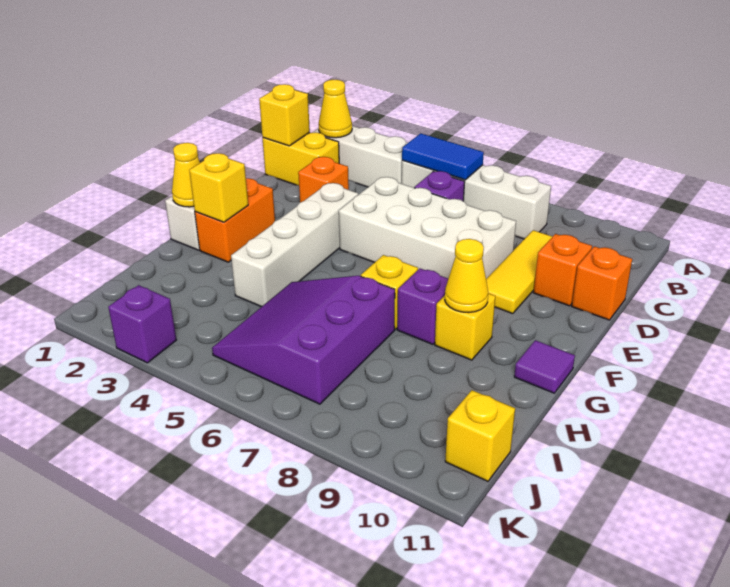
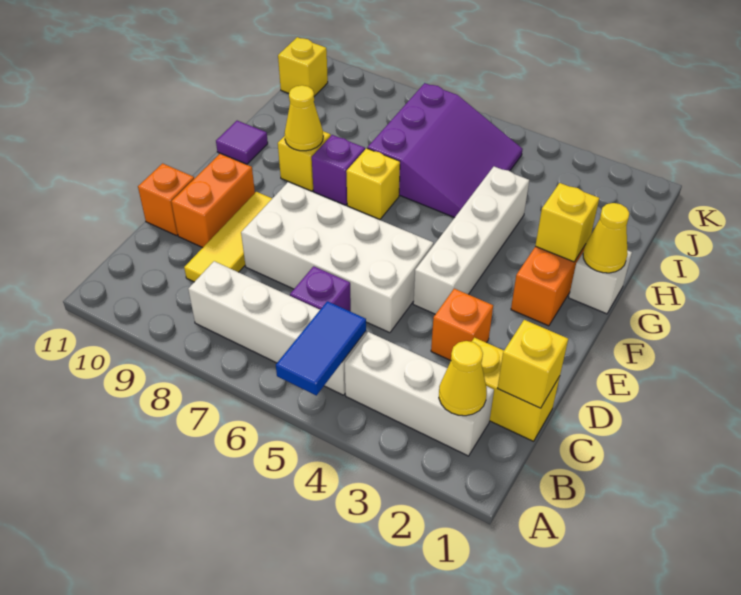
blue 1x2 tile [402,133,484,180] -> blue 1x2 tile turned to [276,301,366,395]
orange 1x1 brick [534,234,592,306] -> orange 1x2 brick [171,154,255,248]
purple 1x1 brick [108,285,176,363] -> none

